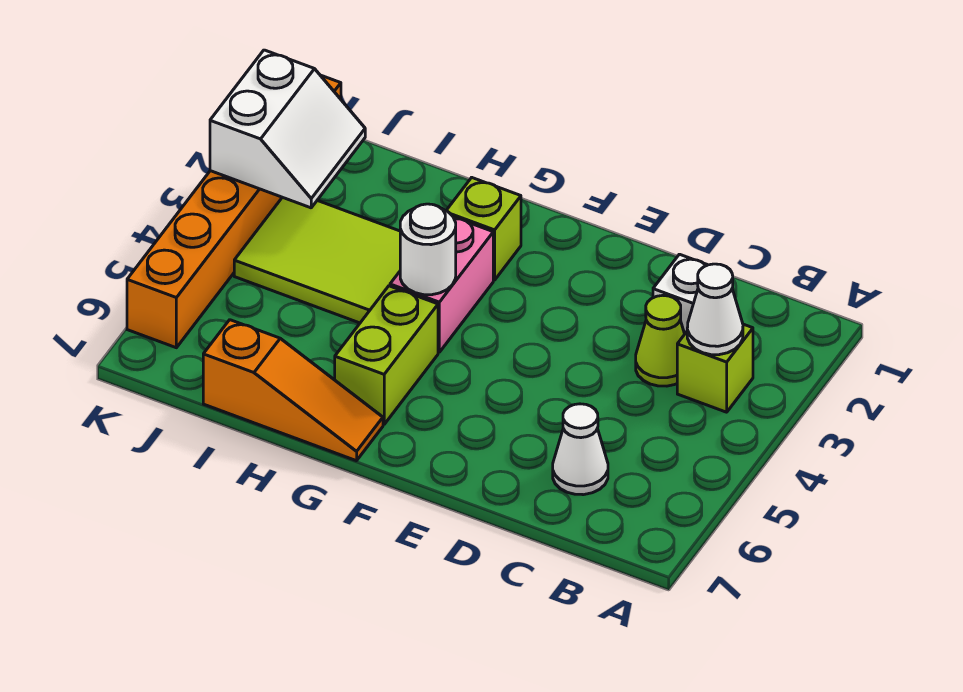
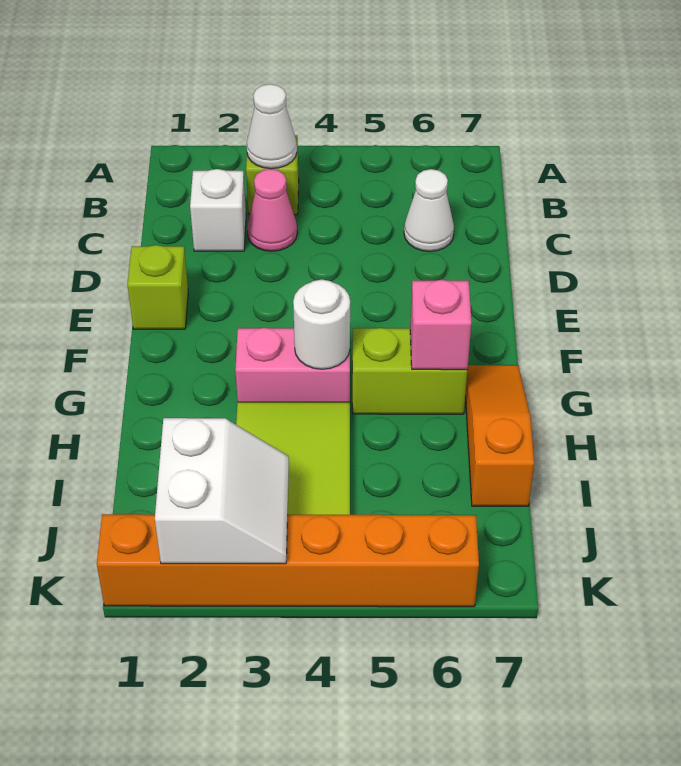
lime 1x1 cone [636,295,685,386] -> pink 1x1 cone [247,169,297,251]
lime 1x1 brick [446,178,521,280] -> lime 1x1 brick moved to [127,245,188,329]
none -> pink 1x1 brick [410,280,471,370]
white 2x2 slope [210,50,365,208] -> white 2x2 slope turned to [155,418,289,564]

